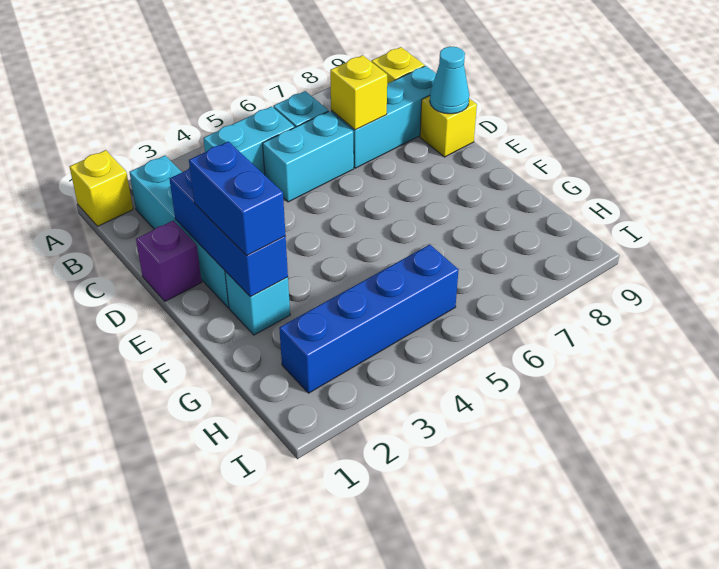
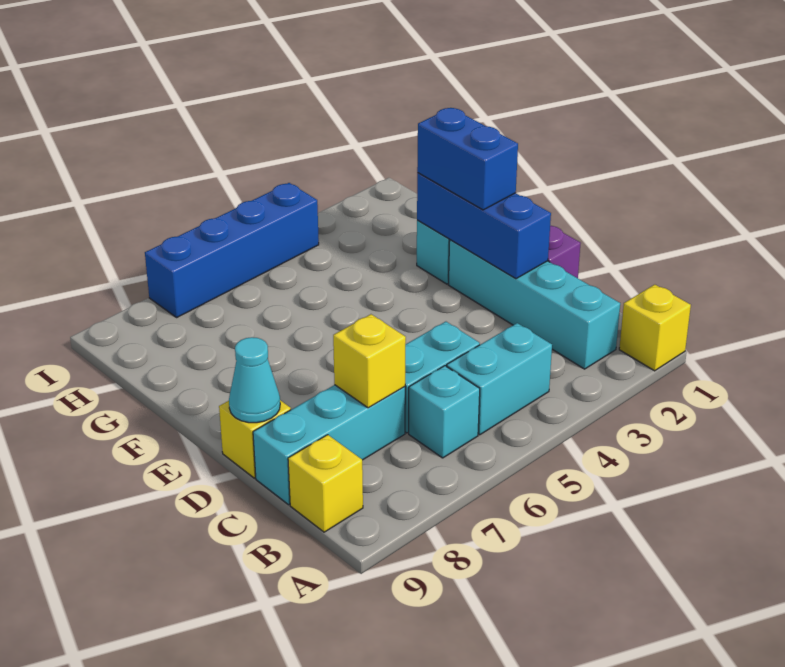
blue 1x4 brick [279,245,458,393] -> blue 1x4 brick moved to [145,183,319,317]

